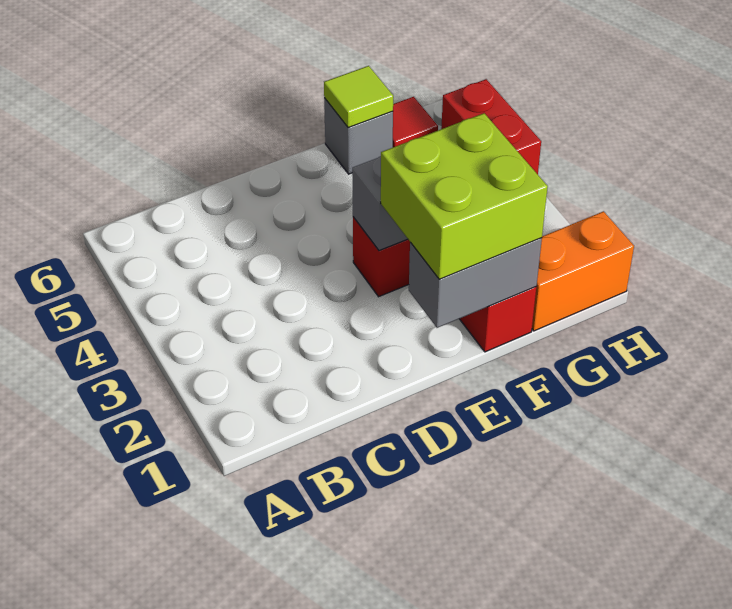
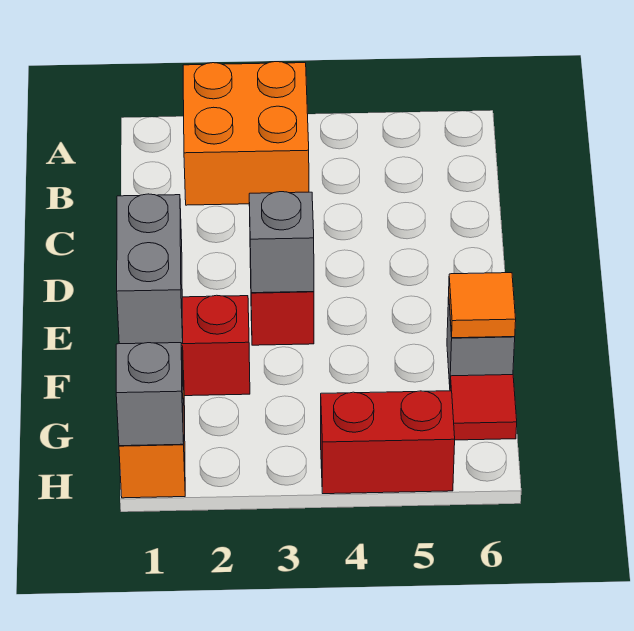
none -> orange 2x2 brick [183,62,309,205]
lime 2x2 brick [381,113,548,279] -> none
lime 1x1 tile [324,66,393,128] -> orange 1x1 tile [449,273,516,338]
none -> grey 1x1 brick [116,343,184,446]

